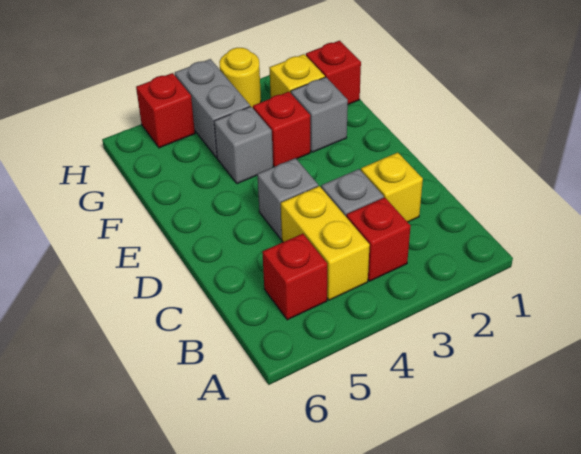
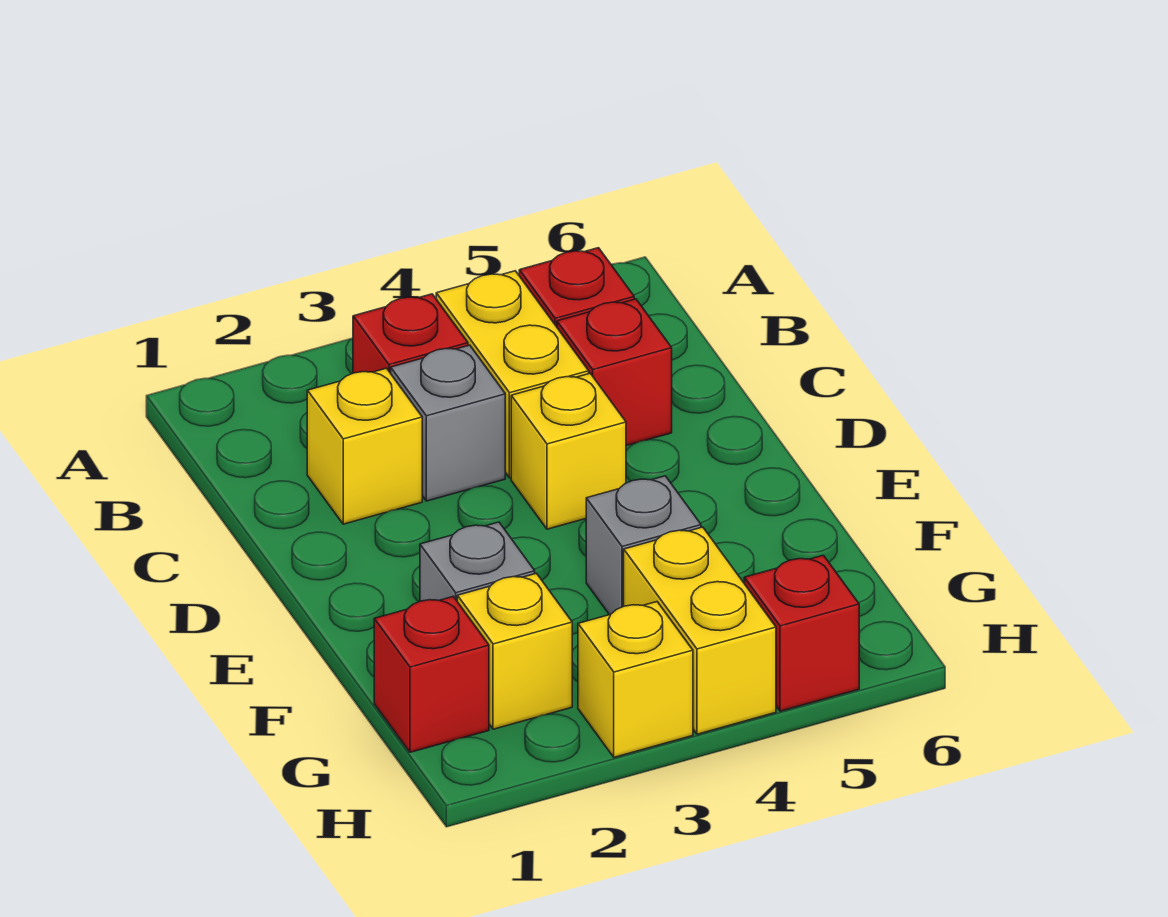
grey 1x1 brick [257,158,318,239] -> yellow 1x1 brick [511,373,626,529]
red 1x1 brick [253,92,310,167] -> red 1x1 brick moved to [557,299,672,446]
grey 1x2 brick [175,59,250,158] -> yellow 1x2 brick [624,527,776,734]
yellow 1x1 round brick [219,48,261,108] -> yellow 1x1 brick [578,602,693,757]

